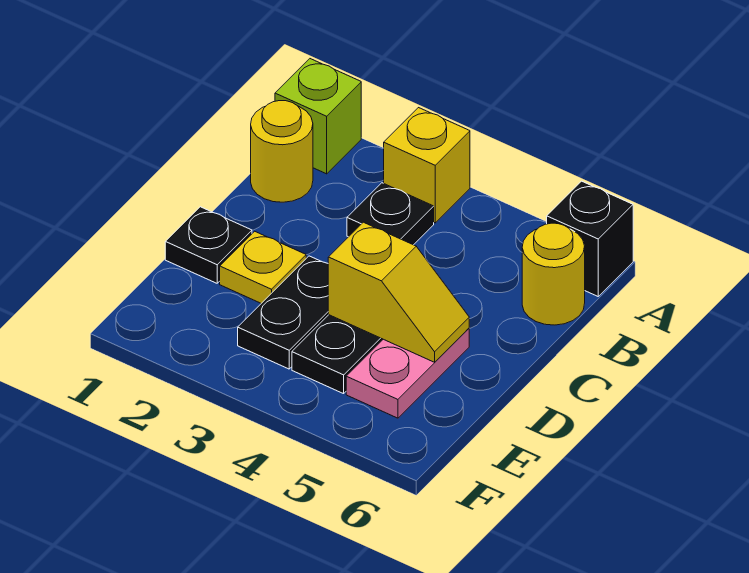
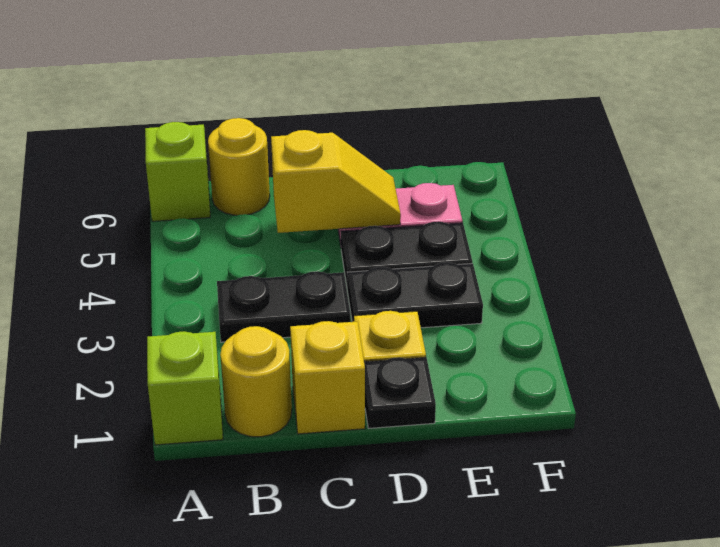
yellow 1x1 brick [384,108,470,223] -> yellow 1x1 brick moved to [290,321,365,434]
black 1x1 brick [547,181,633,296] -> lime 1x1 brick [145,122,210,221]
black 1x1 plate [347,183,434,245] -> black 1x2 plate [217,271,351,342]
yellow 1x2 slope [328,222,469,362] -> yellow 1x2 slope turned to [271,130,401,233]

